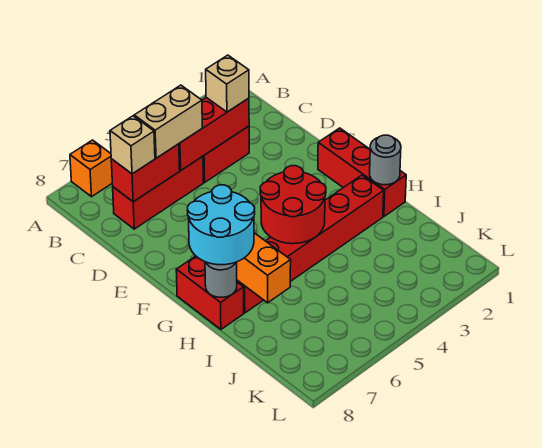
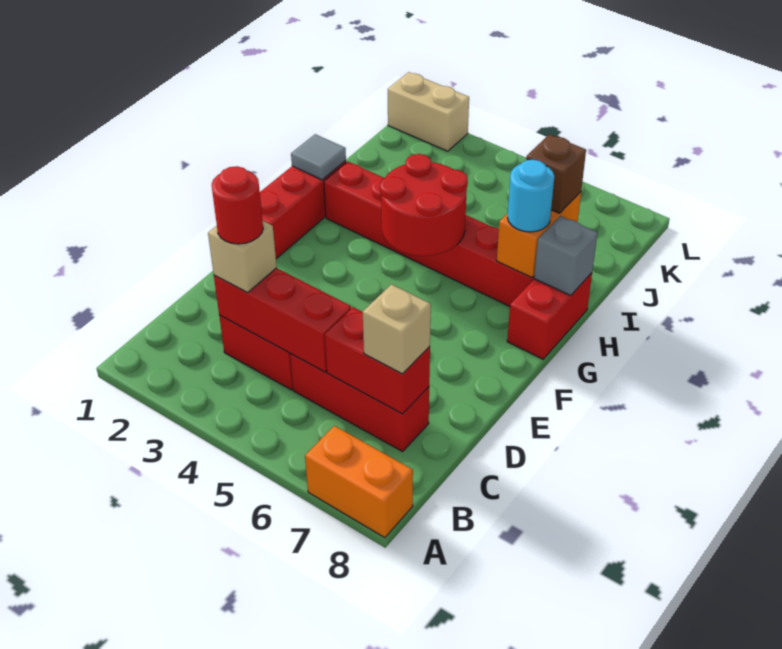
orange 1x1 brick [70,140,112,197] -> orange 1x2 brick [305,426,413,538]
none -> red 1x1 round brick [212,166,263,244]
tan 1x2 brick [134,85,202,158] -> tan 1x2 brick moved to [388,72,469,151]
cyan 2x2 round brick [187,185,255,265] -> cyan 1x1 round brick [508,160,554,232]
grey 1x1 round brick [370,135,401,185] -> grey 1x1 tile [291,134,346,180]
grey 1x1 round brick [205,262,237,297] -> grey 1x1 brick [534,216,598,295]
none -> brown 1x1 brick [526,134,586,213]

